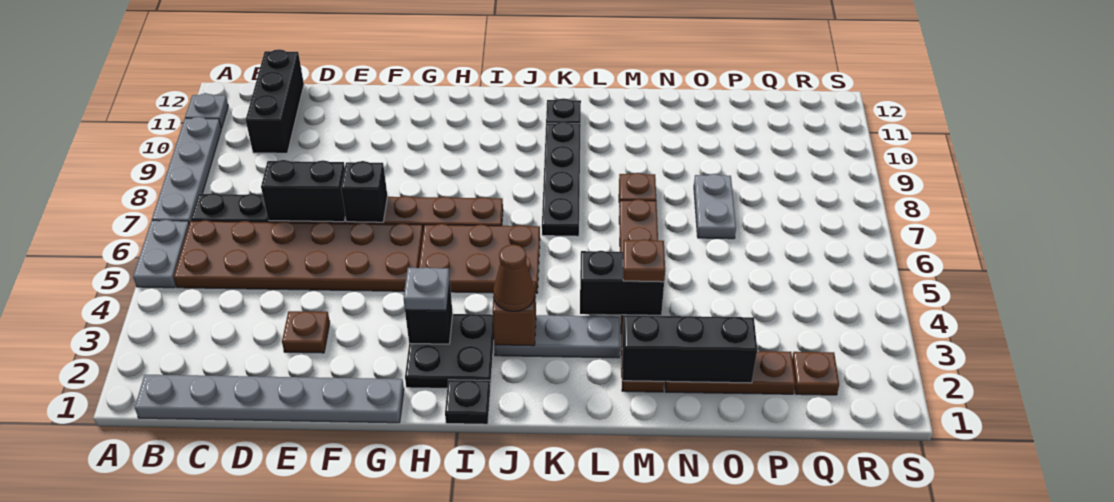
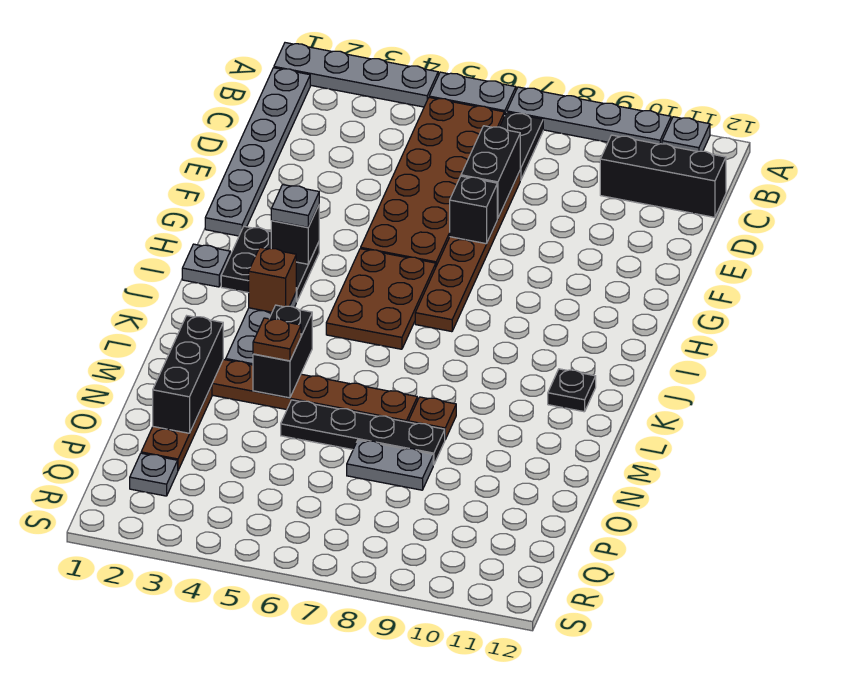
none -> grey 1x4 plate [274,43,438,107]
brown 1x1 plate [282,311,330,353] -> none
black 1x1 plate [445,380,490,424] -> grey 1x1 plate [182,244,230,287]
brown 1x1 cone [493,244,535,311] -> none
black 1x4 plate [542,122,581,236] -> black 1x4 plate moved to [281,400,445,465]
brown 1x1 plate [792,352,839,395] -> grey 1x1 plate [130,453,178,496]

